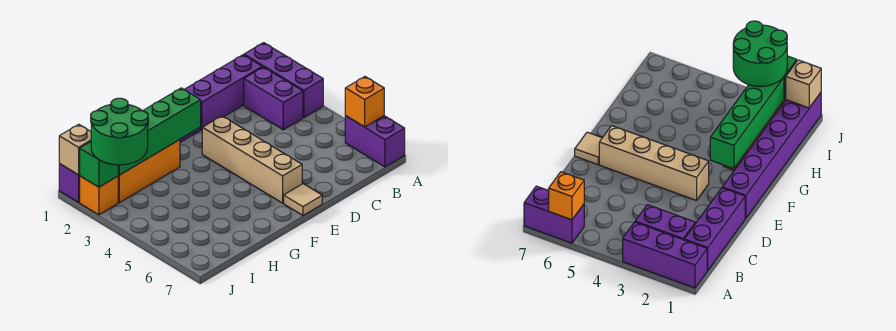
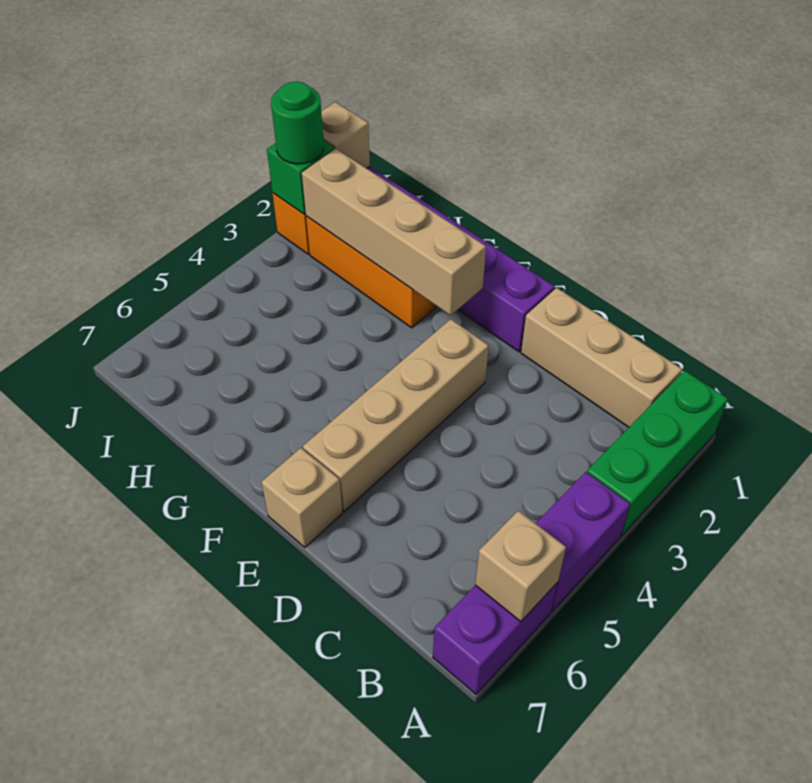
purple 1x3 brick [244,43,323,118] -> green 1x3 brick [587,371,728,536]
orange 1x1 brick [345,77,384,127] -> tan 1x1 brick [475,511,566,622]
purple 1x3 brick [184,55,262,129] -> tan 1x3 brick [521,288,682,427]
purple 1x2 brick [244,67,303,130] -> purple 1x2 brick moved to [535,472,630,611]
tan 1x1 tile [284,184,322,216] -> tan 1x1 brick [262,448,342,547]
green 1x4 brick [118,88,201,175] -> tan 1x4 brick [302,148,486,316]
green 2x2 round brick [91,98,148,165] -> green 1x1 round brick [271,82,324,164]

